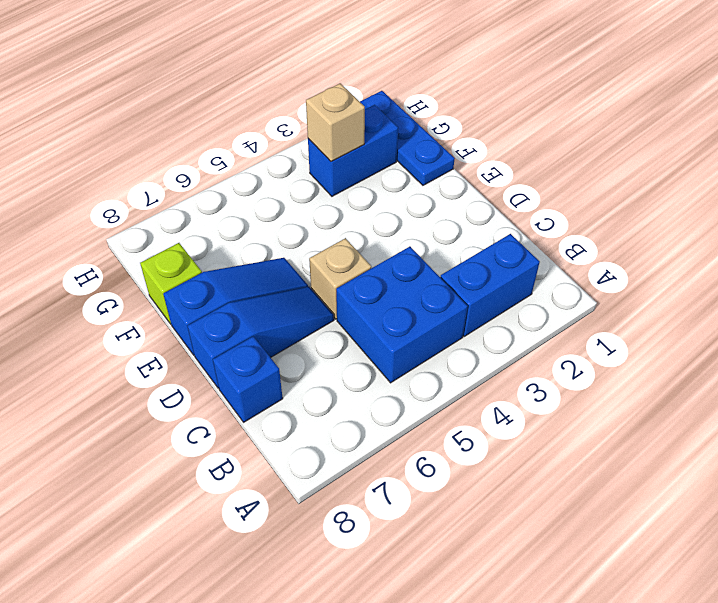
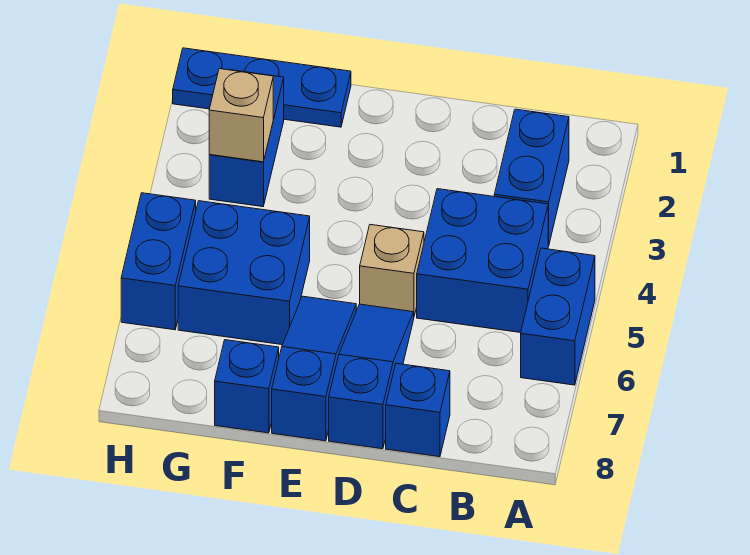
none -> blue 1x2 brick [521,248,595,385]
none -> blue 2x2 brick [178,201,310,345]
lime 1x1 brick [140,243,202,324] -> blue 1x1 brick [215,340,279,433]
none -> blue 1x2 brick [121,193,196,330]

